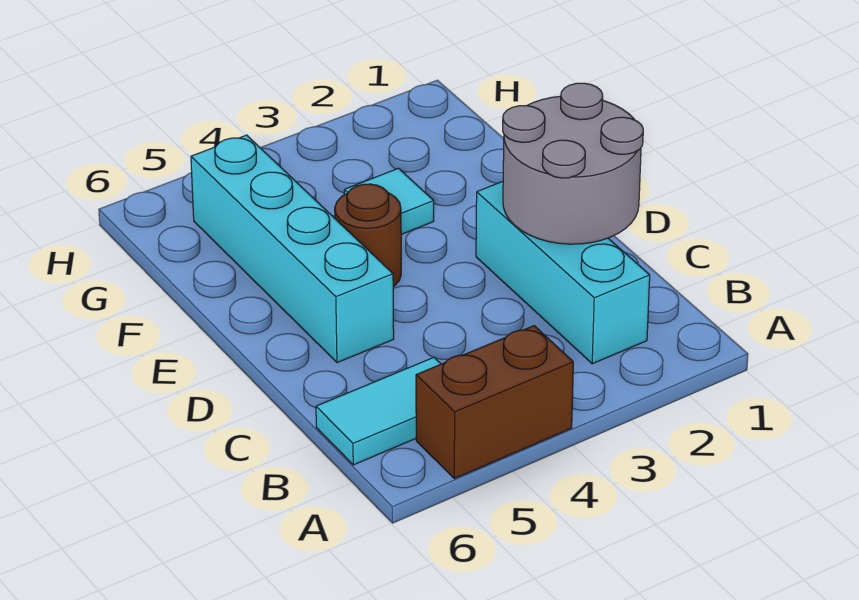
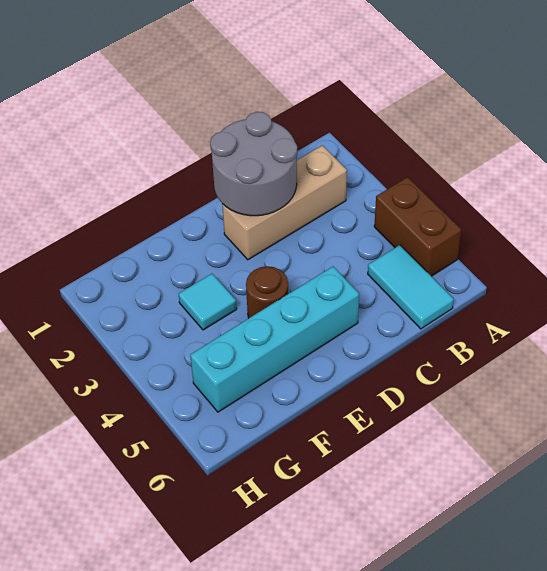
cyan 1x3 brick [476,181,650,364] -> tan 1x3 brick [222,145,347,260]

